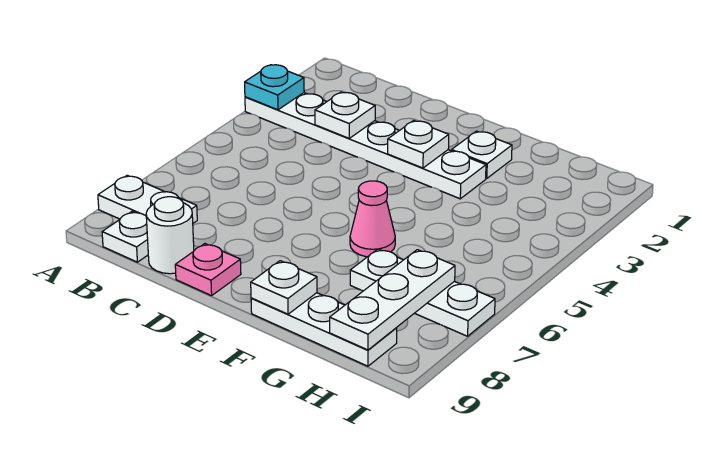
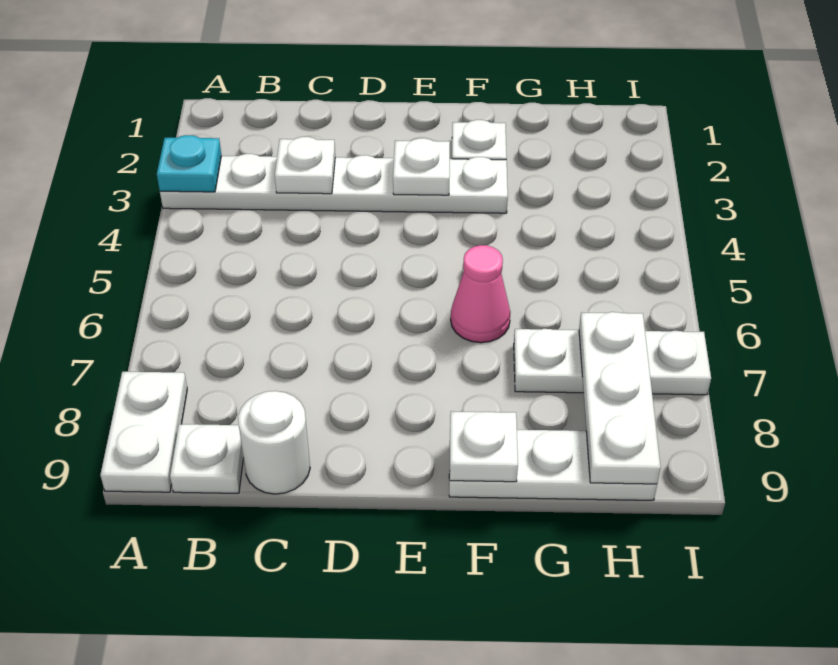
white 1x2 plate [98,175,197,223] -> white 1x2 plate turned to [100,372,187,492]
pink 1x1 plate [175,244,241,296] -> none

